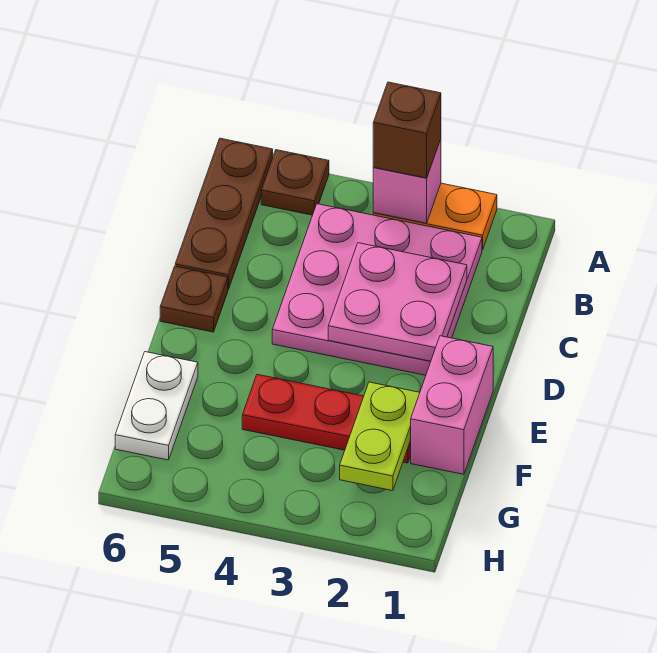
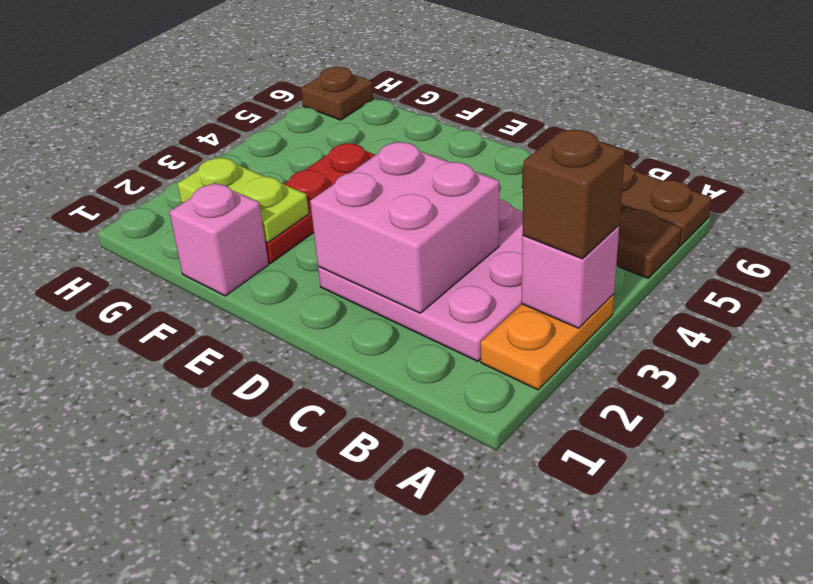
pink 2x2 plate [328,243,467,362] -> pink 2x2 brick [310,142,499,313]
brown 1x1 plate [160,266,228,332] -> brown 1x1 plate moved to [301,67,373,120]
pink 1x2 brick [411,336,493,474] -> pink 1x1 brick [169,183,269,296]
white 1x2 plate [115,352,198,460] -> none

